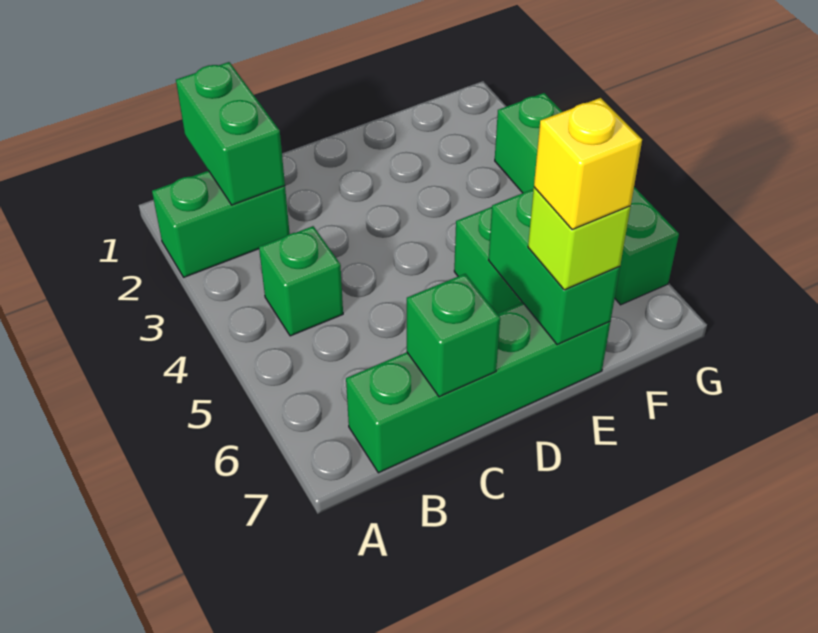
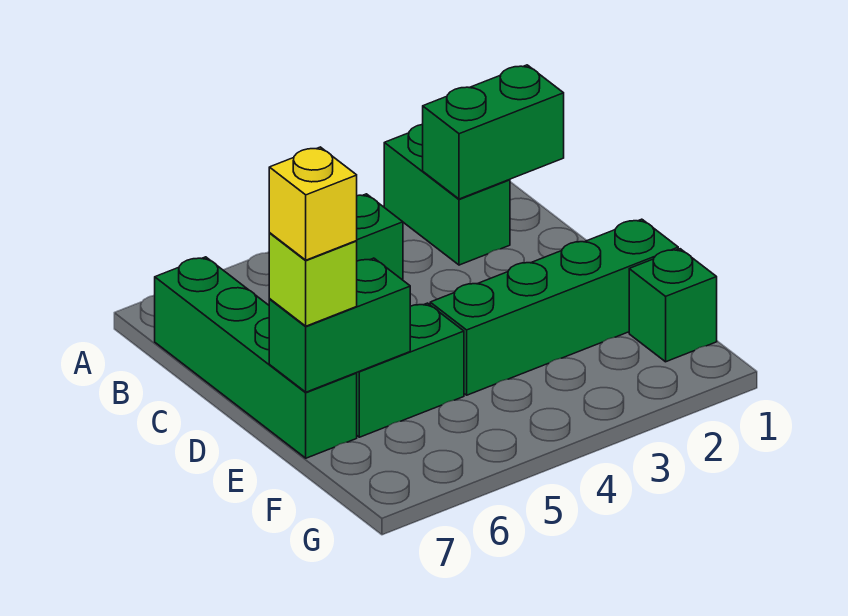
green 1x1 brick [407,274,500,397] -> green 1x1 brick moved to [629,249,717,362]
green 1x4 brick [495,93,679,305] -> green 1x4 brick moved to [430,219,678,395]

